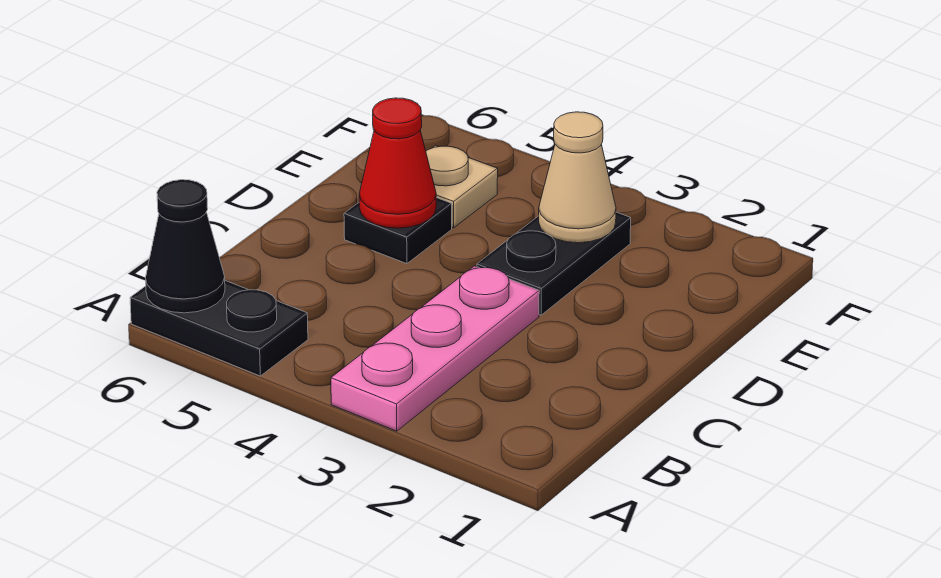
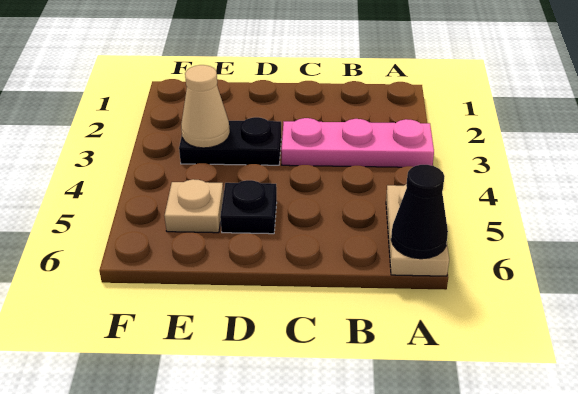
black 1x2 plate [130,281,308,376] -> tan 1x2 plate [386,184,449,276]
red 1x1 cone [359,98,436,228] -> none

